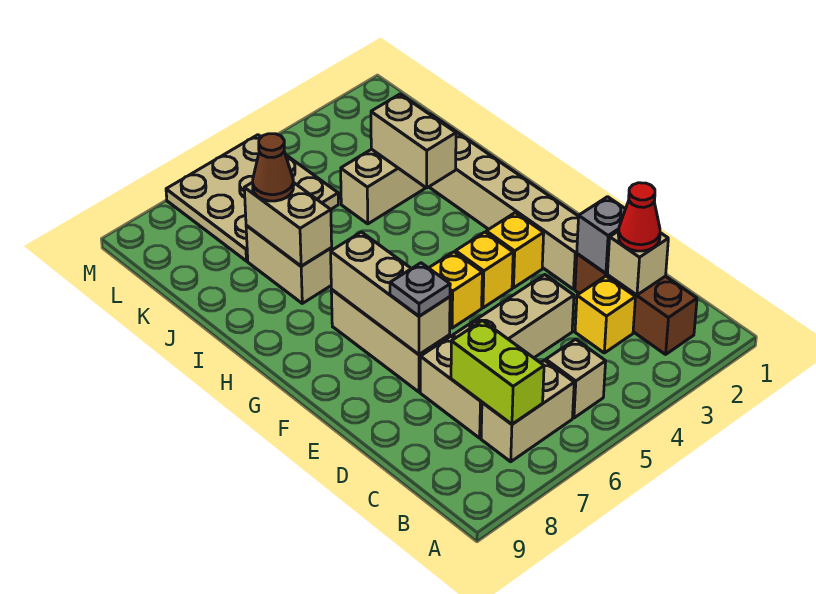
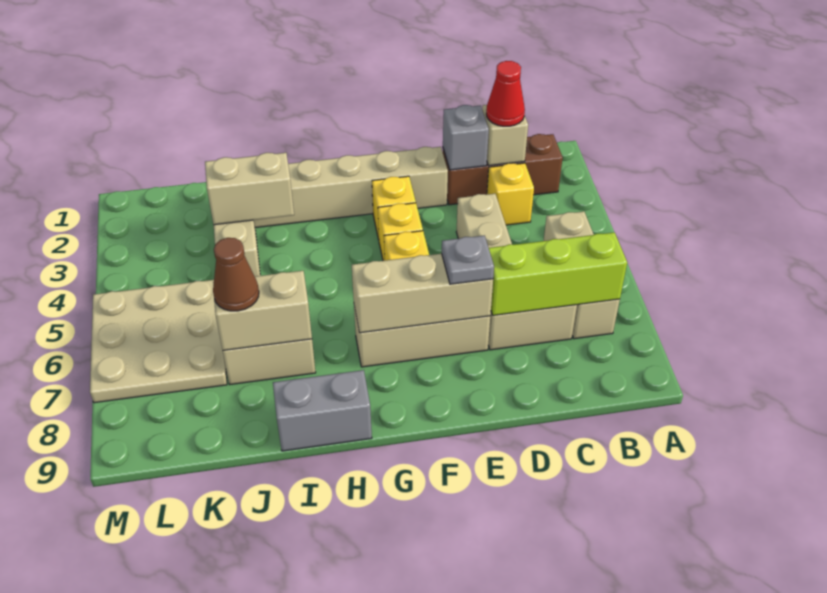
lime 1x2 brick [451,320,544,424] -> lime 1x3 brick [489,232,627,315]
none -> grey 1x2 brick [273,370,372,451]

